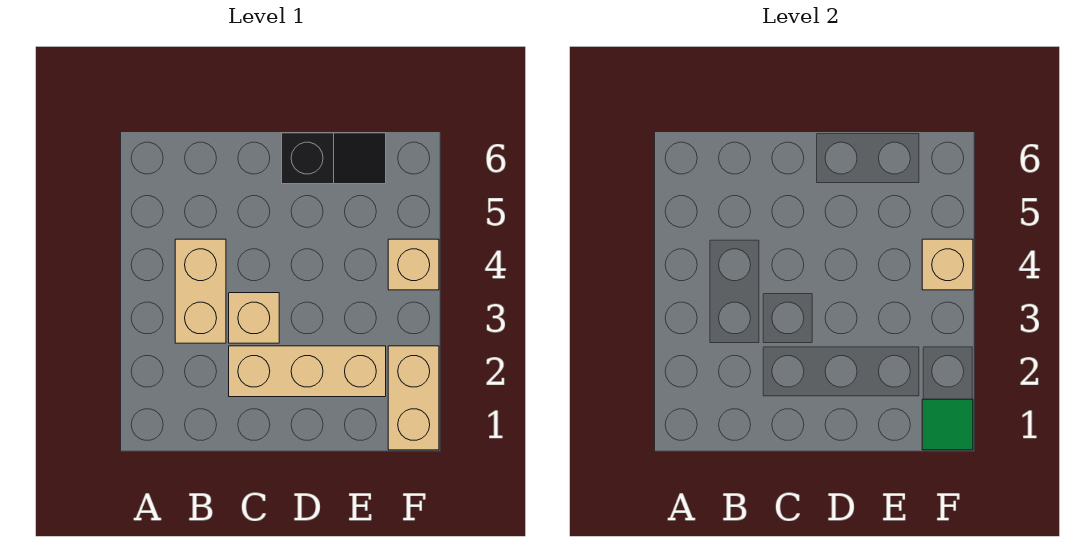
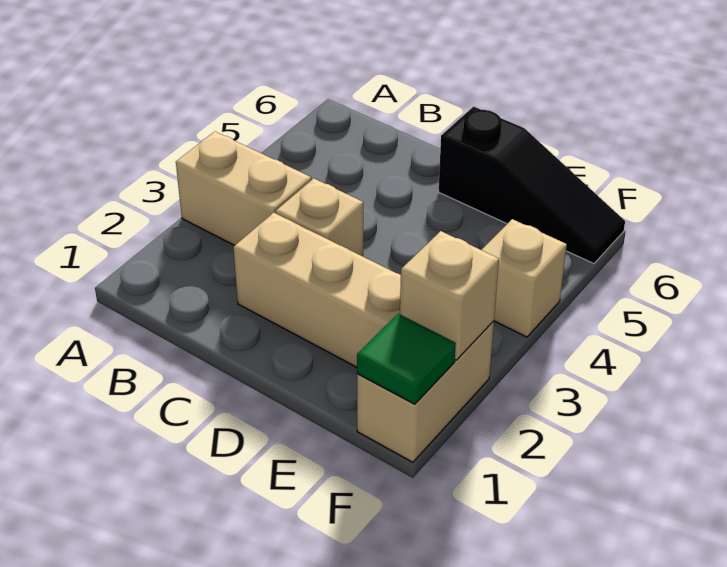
tan 1x2 brick [175,239,226,343] -> tan 1x2 brick turned to [176,132,311,246]
black 1x2 slope [282,133,386,184] -> black 1x3 slope [439,107,625,264]
tan 1x1 brick [922,239,973,290] -> tan 1x1 brick moved to [400,231,499,360]

